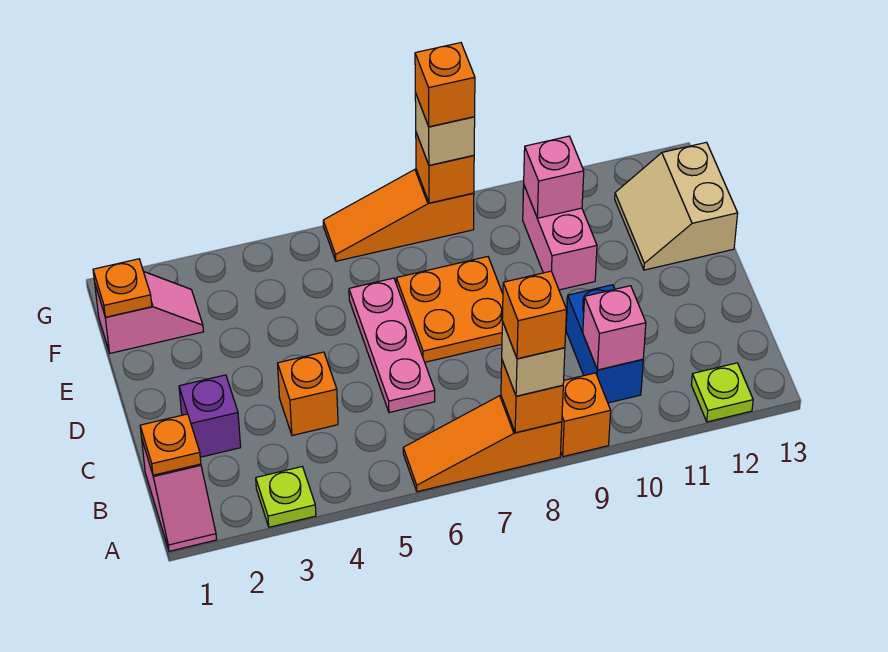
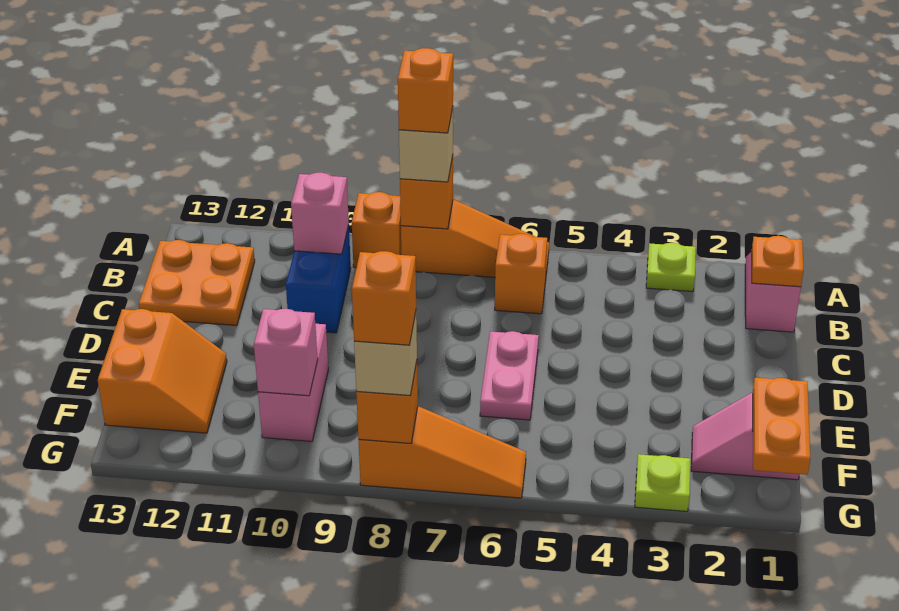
lime 1x1 plate [691,363,753,422] -> lime 1x1 plate moved to [635,454,690,511]
purple 1x1 brick [179,375,241,457] -> none
orange 1x1 brick [278,352,338,435] -> orange 1x1 brick moved to [495,234,547,314]
pink 1x3 plate [349,278,435,413] -> pink 1x2 plate [480,331,539,420]
orange 2x2 plate [396,257,503,362] -> orange 2x2 plate moved to [139,240,255,326]
tan 2x2 slope [615,142,738,270] -> orange 2x2 slope [98,309,227,433]
orange 1x1 plate [93,259,152,317] -> orange 1x2 plate [753,378,810,475]

